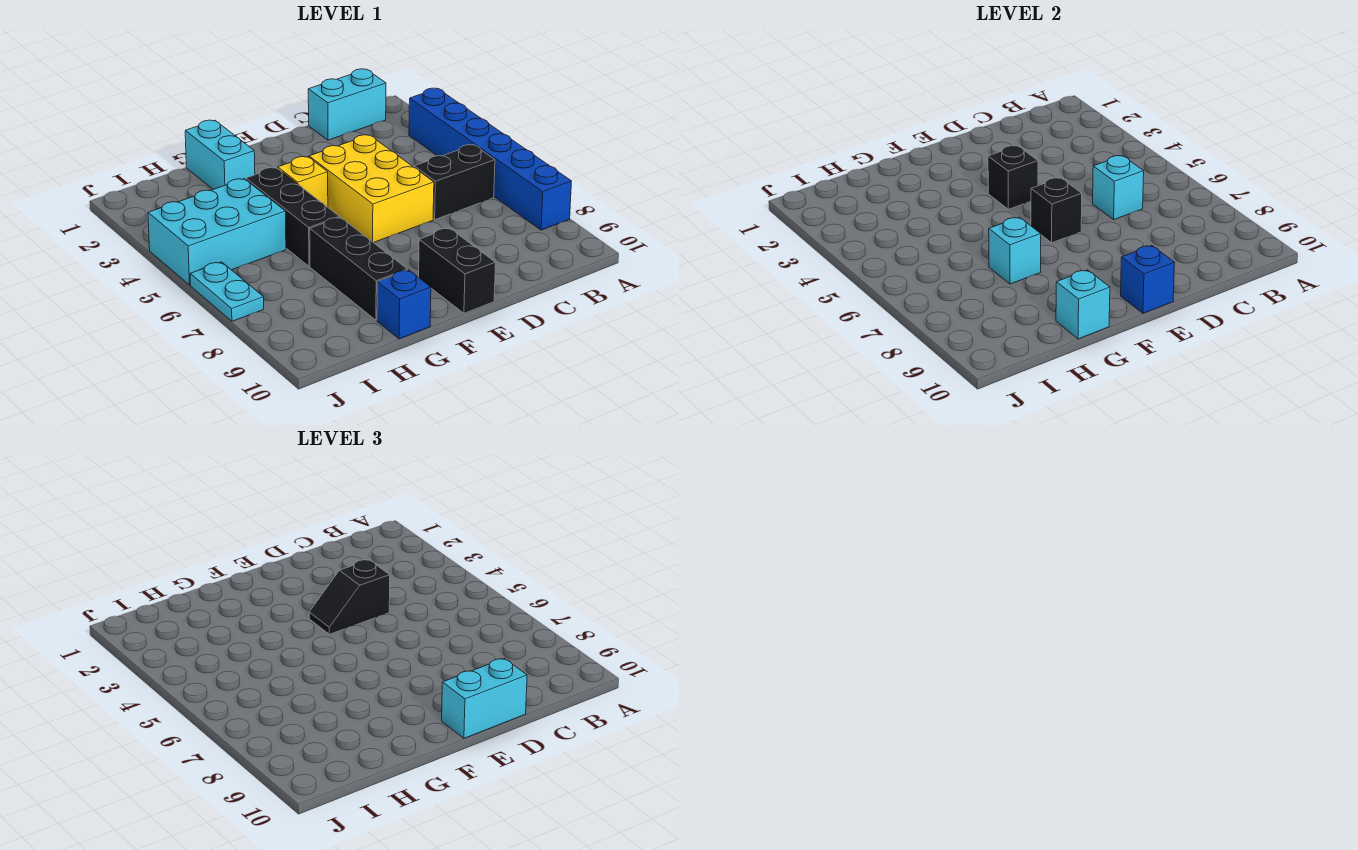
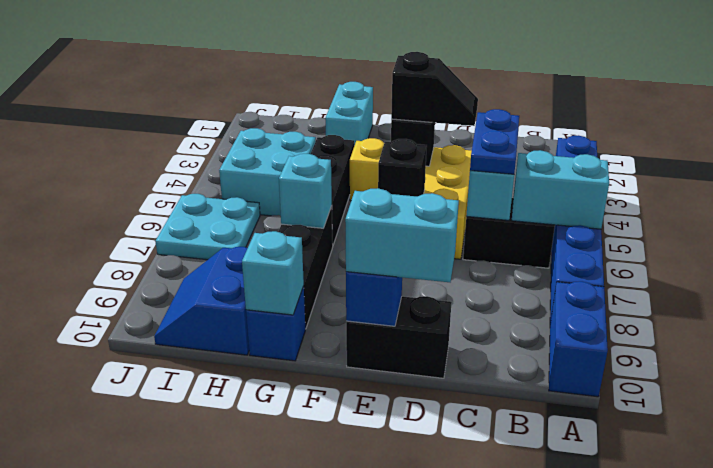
none -> blue 1x2 brick [549,281,608,397]
cyan 1x2 brick [308,69,386,140] -> cyan 1x2 brick moved to [512,150,609,229]
none -> blue 1x2 plate [470,109,519,174]
black 1x2 slope [309,560,390,634] -> black 1x2 slope turned to [391,52,478,126]
black 1x2 brick [419,228,496,313] -> black 1x2 brick turned to [346,296,452,378]
cyan 2x3 brick [148,179,286,285] -> cyan 2x2 brick [219,128,316,216]
none -> blue 2x2 slope [154,247,249,355]
cyan 1x2 plate [190,262,264,321] -> cyan 2x2 plate [155,194,260,260]

